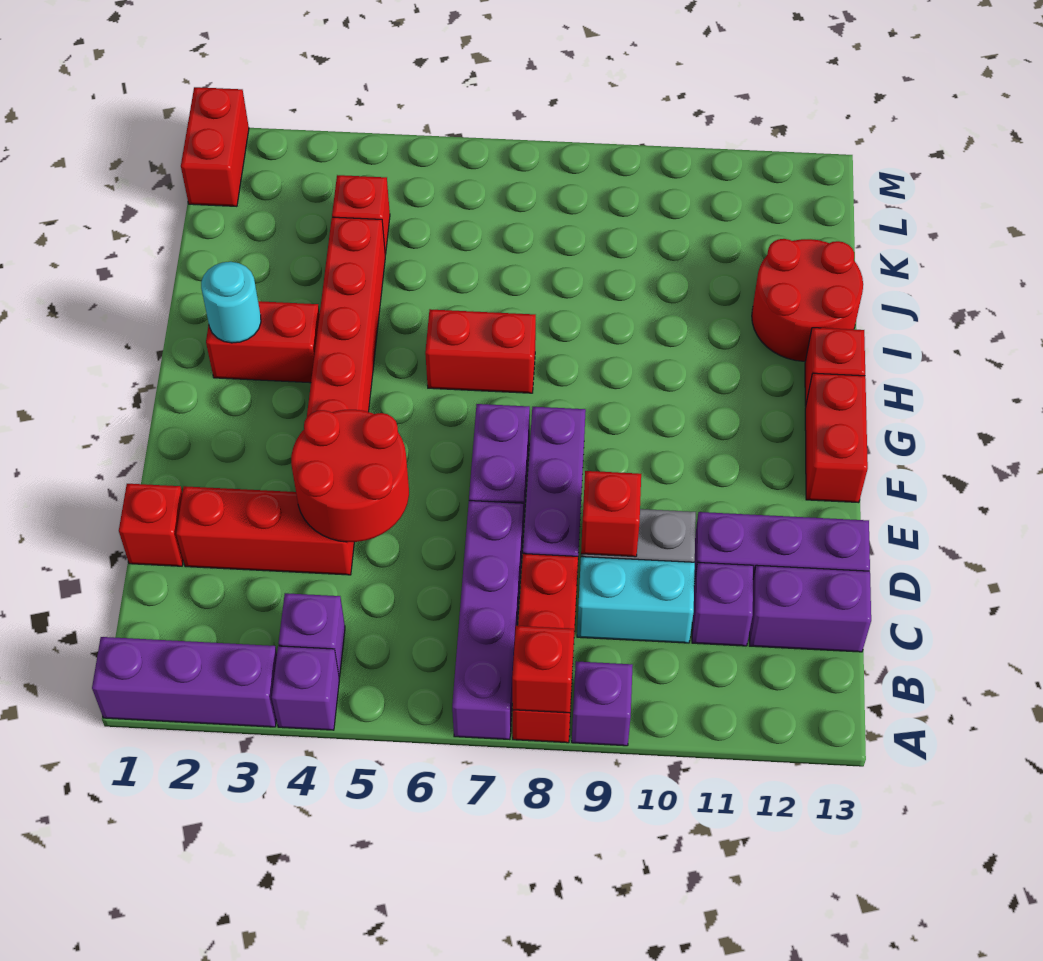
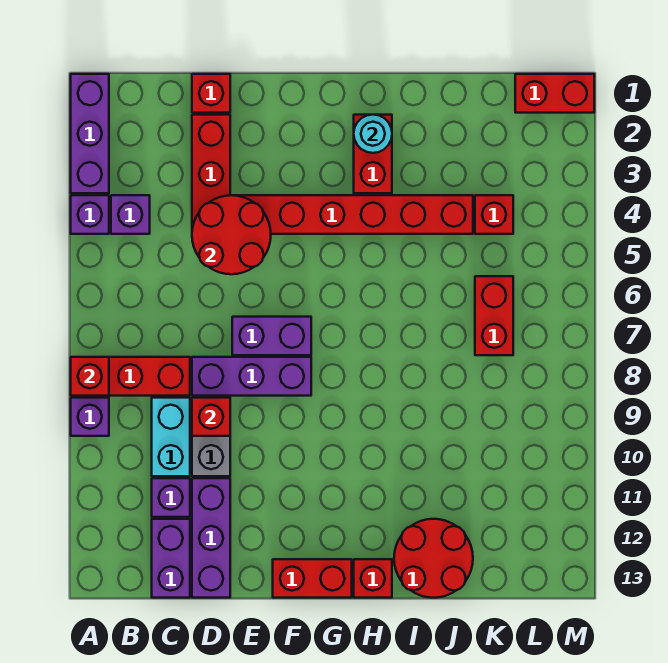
purple 1x4 brick [452,501,523,739] -> none
red 1x2 brick [425,309,536,393] -> red 1x2 brick moved to [475,276,513,355]

